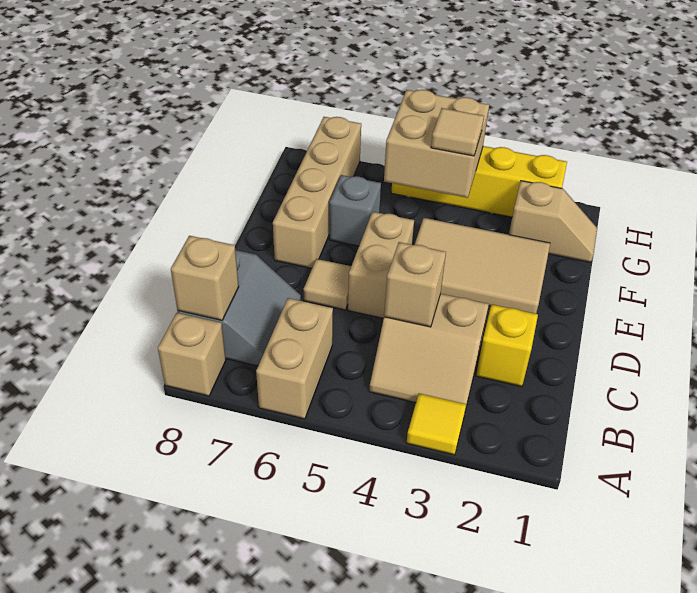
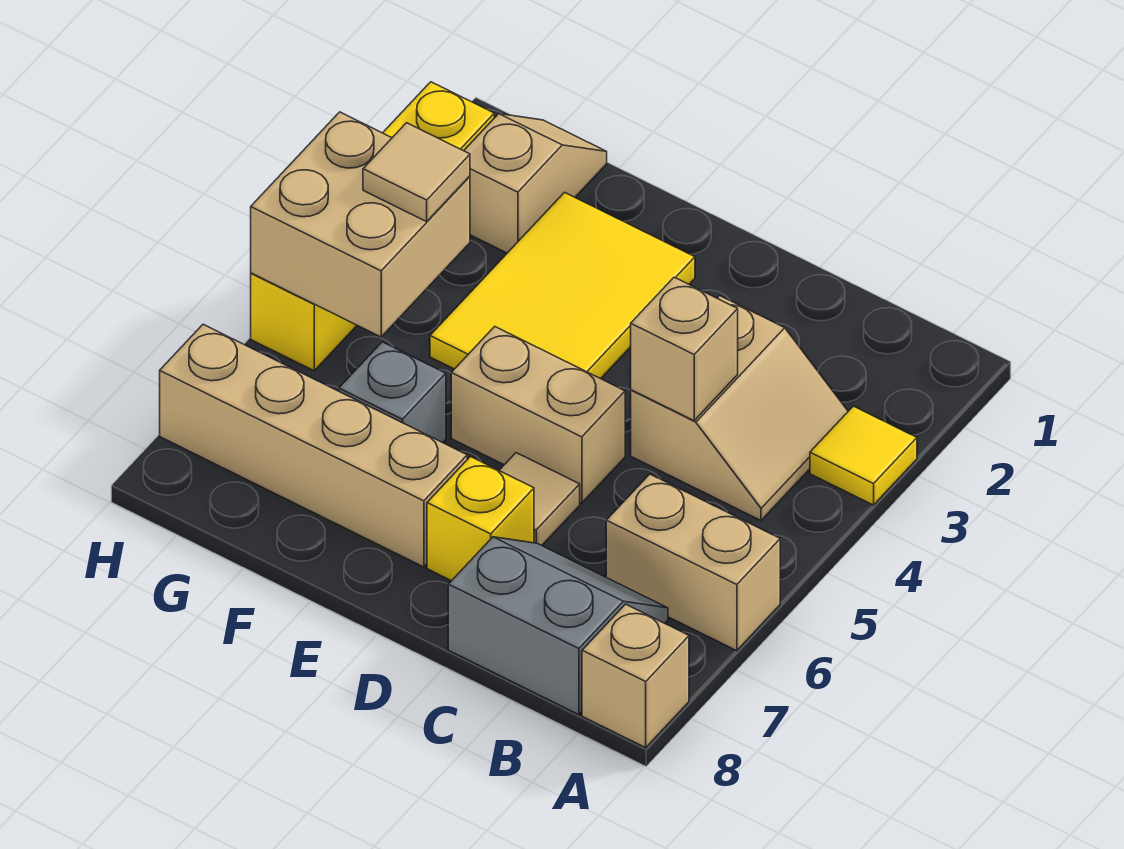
tan 1x1 brick [171,236,239,320] -> none
yellow 1x1 brick [476,304,538,387] -> yellow 1x1 brick moved to [427,457,534,581]
tan 2x3 tile [415,218,550,314] -> yellow 2x3 tile [430,192,695,379]

